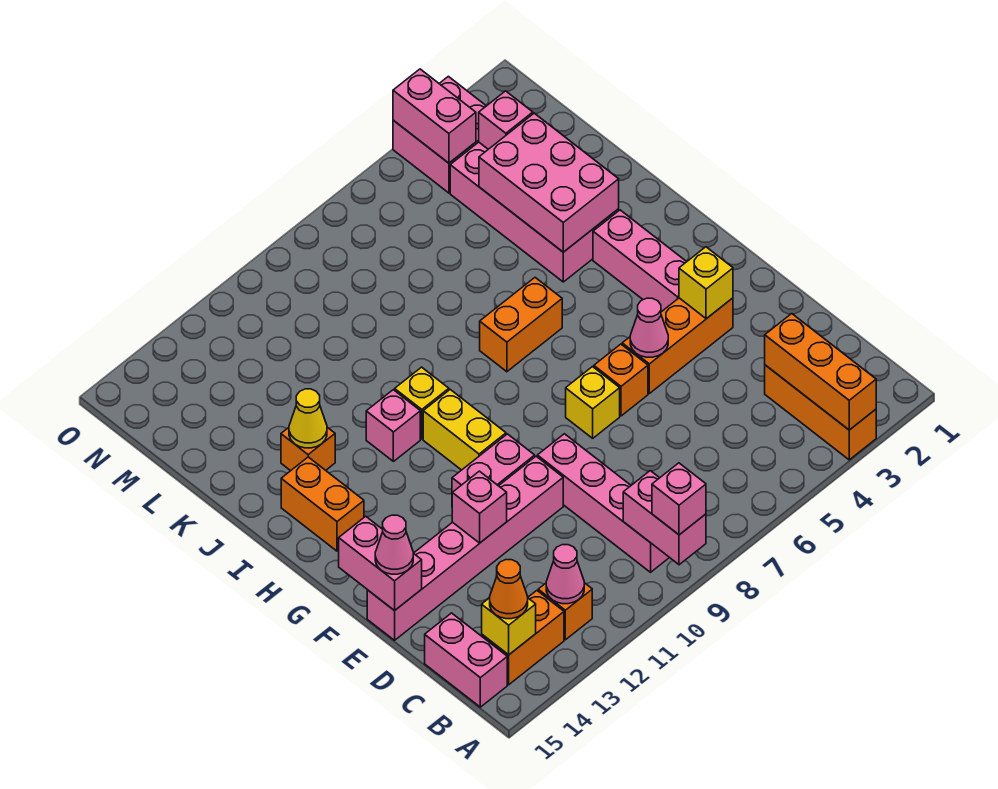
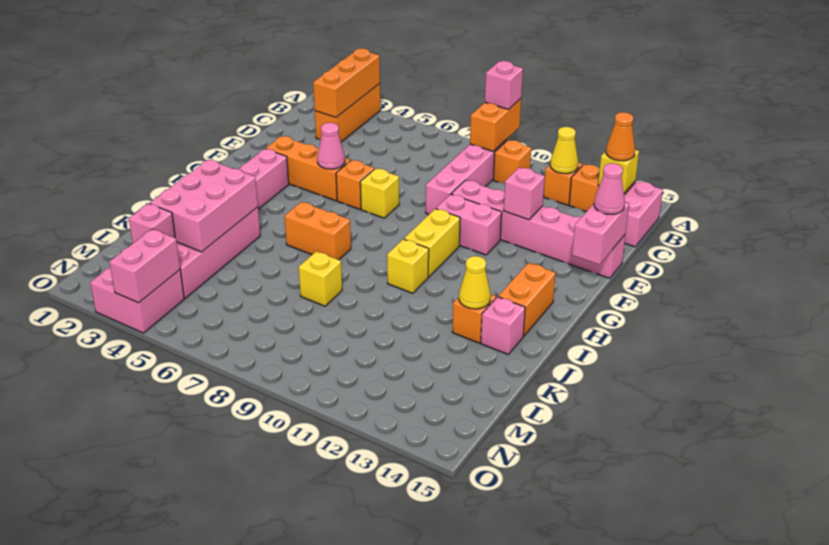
pink 1x2 brick [623,471,706,565] -> orange 1x2 brick [470,99,521,152]
none -> orange 1x1 brick [493,140,531,184]
pink 1x1 cone [546,545,584,604] -> yellow 1x1 cone [550,127,578,174]
yellow 1x1 brick [679,247,733,319] -> yellow 1x1 brick moved to [299,251,342,306]
pink 1x1 brick [366,390,420,461] -> pink 1x1 brick moved to [481,297,525,354]

